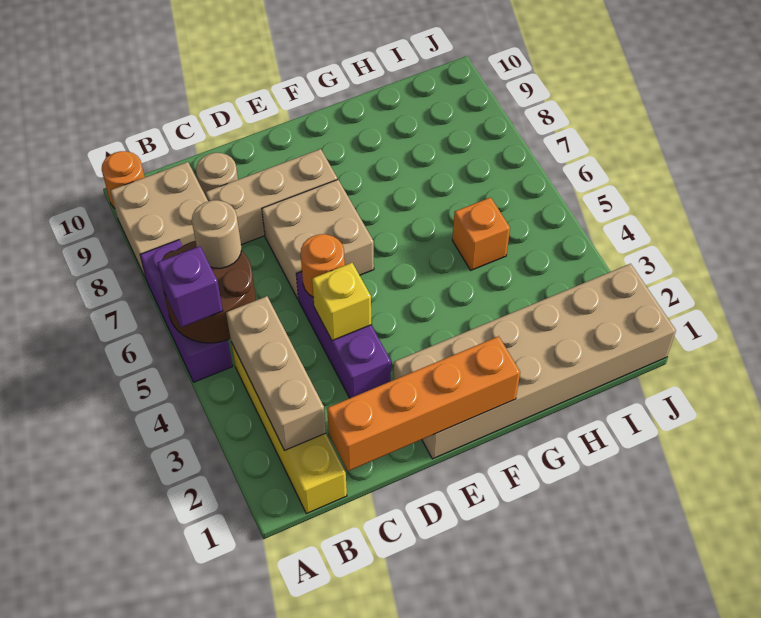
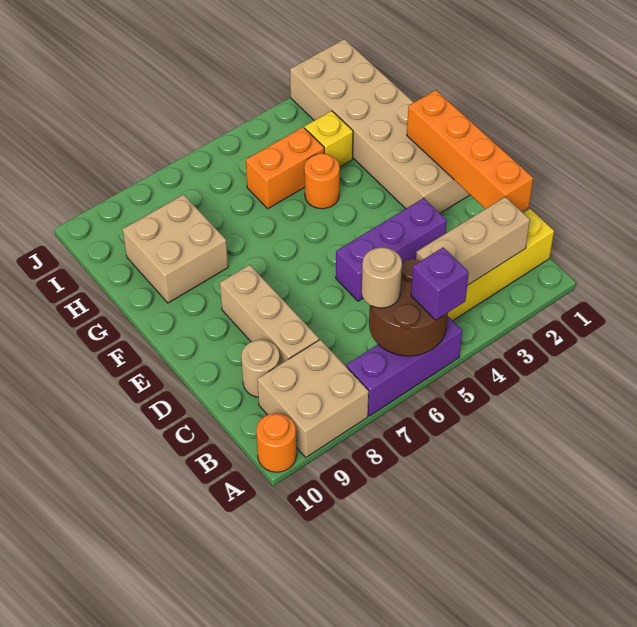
yellow 1x1 brick [312,263,371,341] -> yellow 1x1 brick moved to [305,111,353,167]
orange 1x1 round brick [301,234,345,297] -> orange 1x1 round brick moved to [304,153,340,209]
tan 2x2 brick [262,179,374,300] -> tan 2x2 brick moved to [123,195,228,303]
orange 1x1 brick [452,197,510,270] -> orange 1x2 brick [246,127,324,209]

